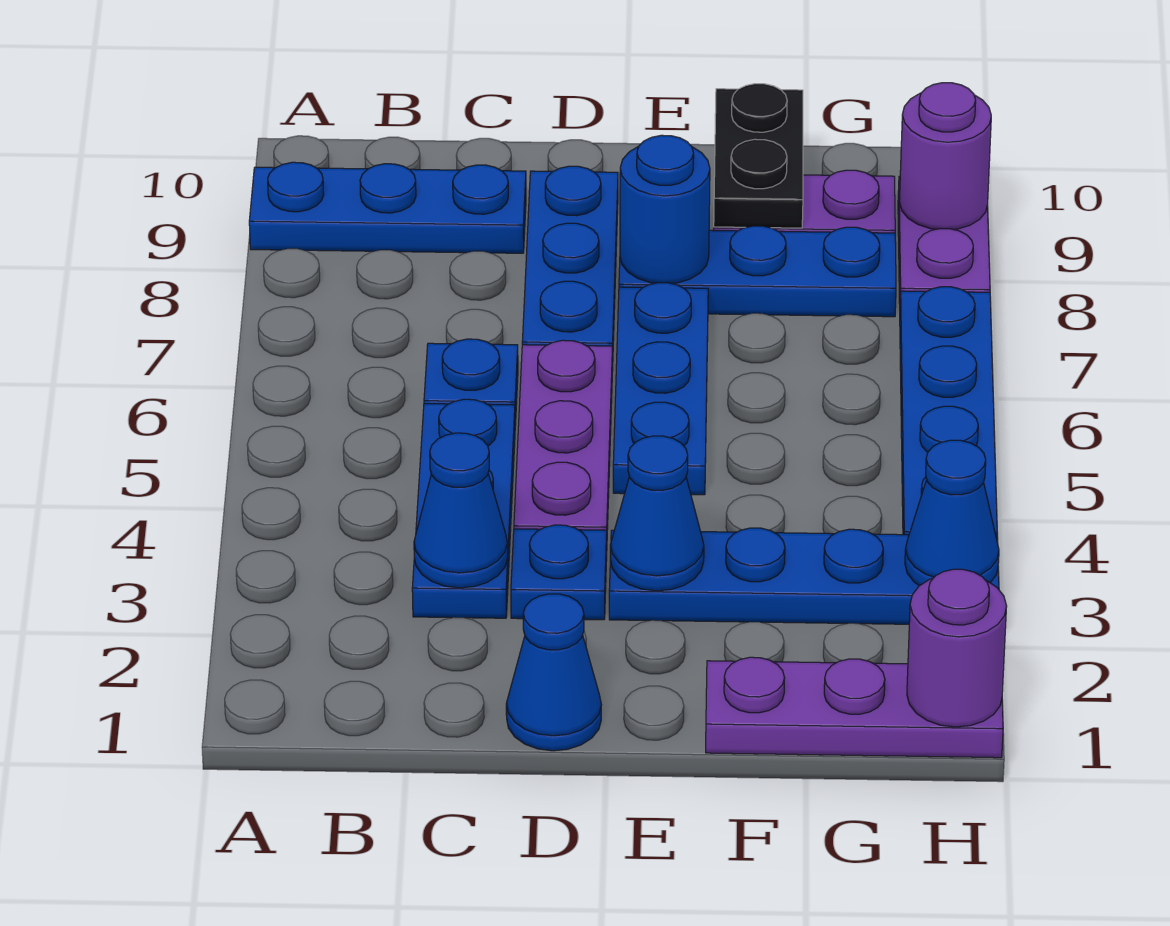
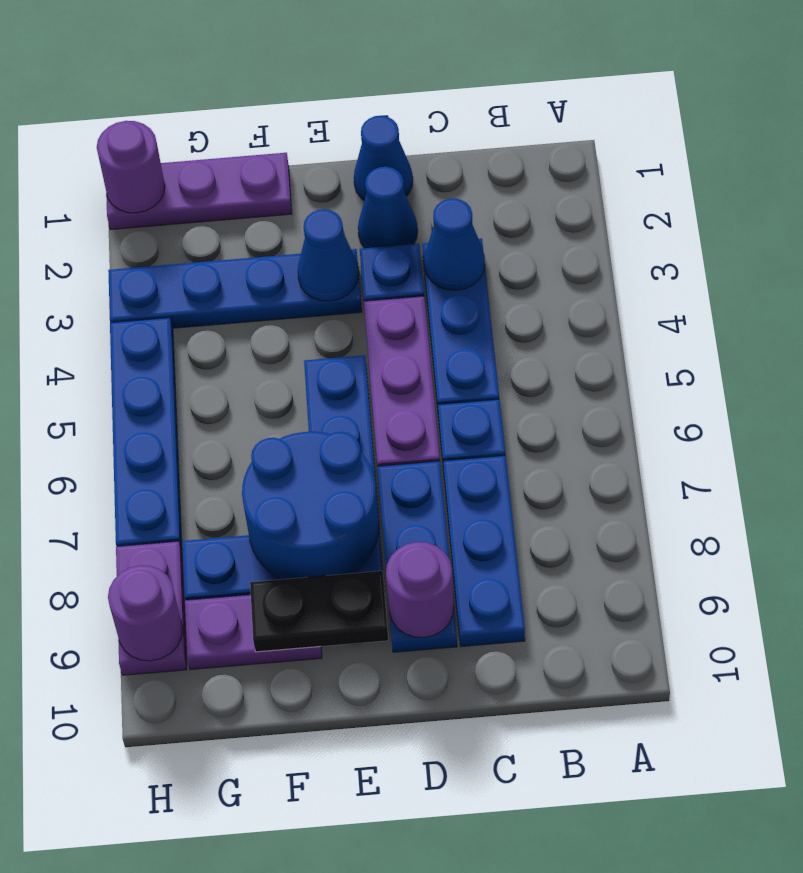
blue 1x3 plate [249,162,526,253] -> blue 1x3 plate turned to [443,456,525,647]
none -> purple 1x1 round brick [386,542,454,638]
blue 1x1 round brick [620,135,710,283] -> blue 2x2 round brick [242,432,379,579]
black 1x2 plate [714,84,803,228] -> black 1x2 plate turned to [250,571,388,652]
blue 1x1 cone [905,440,999,586] -> blue 1x1 cone moved to [358,167,418,248]

